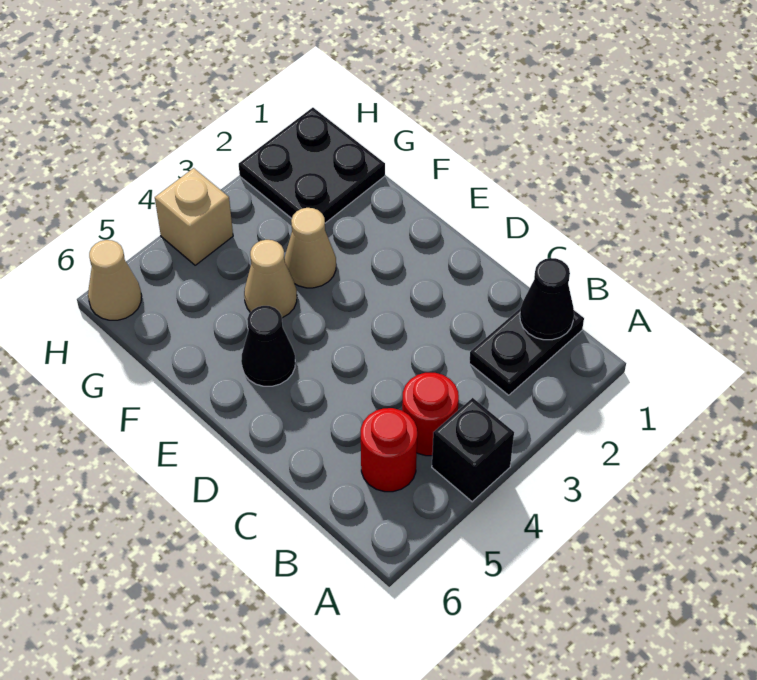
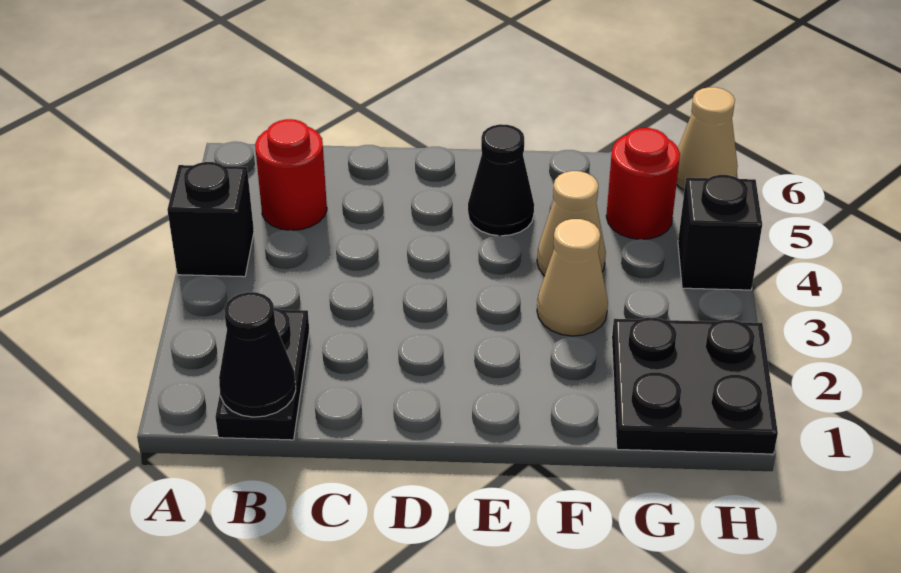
red 1x1 round brick [402,373,459,456] -> red 1x1 round brick moved to [606,128,680,239]
tan 1x1 brick [155,168,233,265] -> black 1x1 brick [678,175,762,290]

